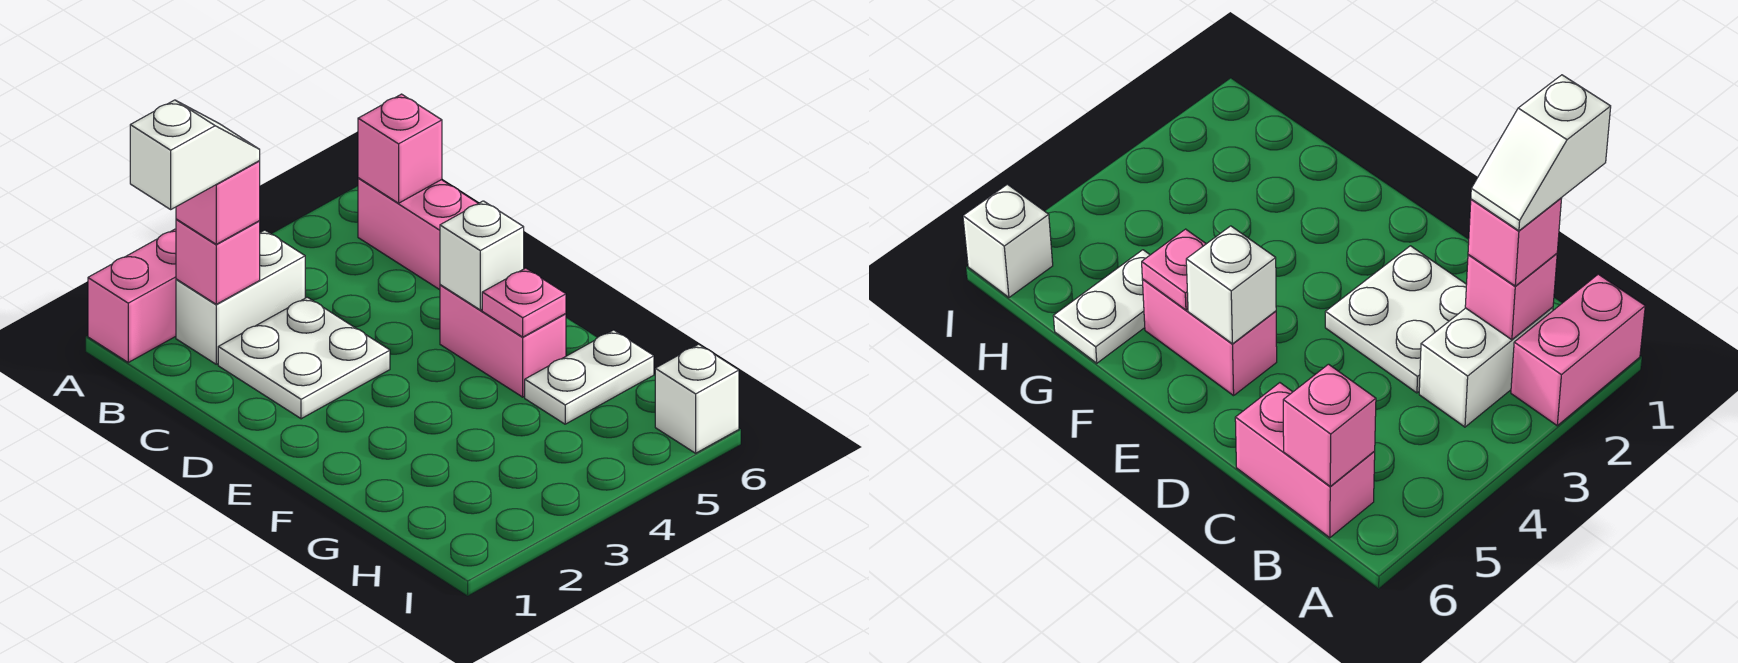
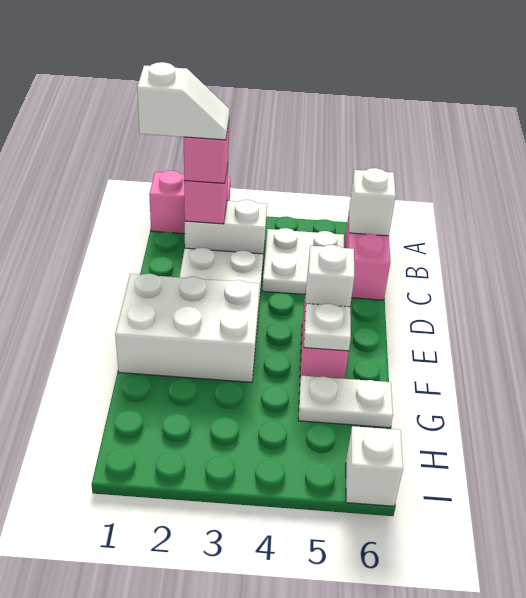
none -> white 2x2 plate [262,228,344,294]
pink 1x1 brick [358,94,442,203] -> white 1x1 brick [349,168,396,236]
none -> white 2x3 brick [115,273,260,382]
pink 1x1 plate [482,268,566,337] -> white 1x1 plate [304,304,351,351]

